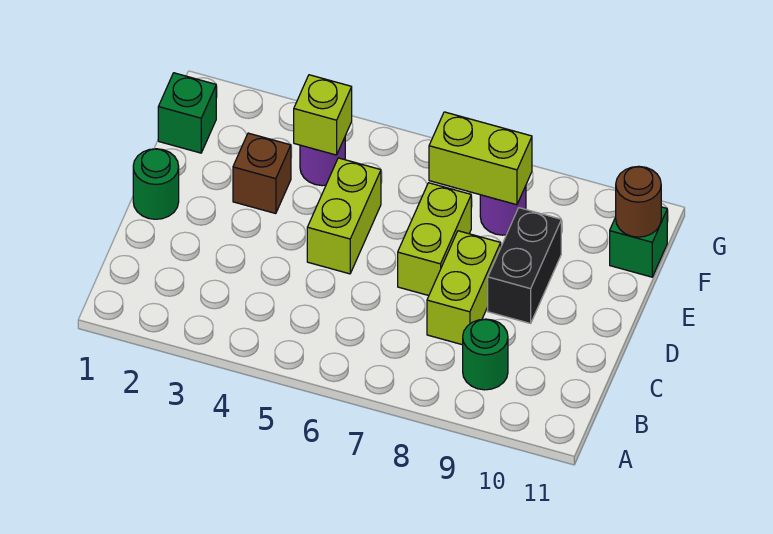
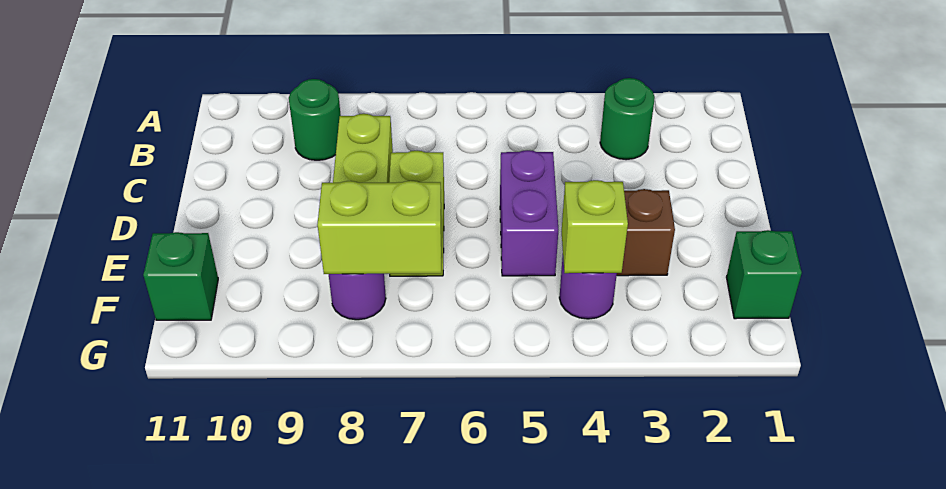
green 1x1 round brick [133,149,179,219] -> green 1x1 round brick moved to [600,78,655,160]
lime 1x2 brick [307,158,381,274] -> purple 1x2 brick [500,150,558,276]
black 1x2 brick [488,208,561,323] -> none
brown 1x1 round brick [616,166,661,237] -> none

